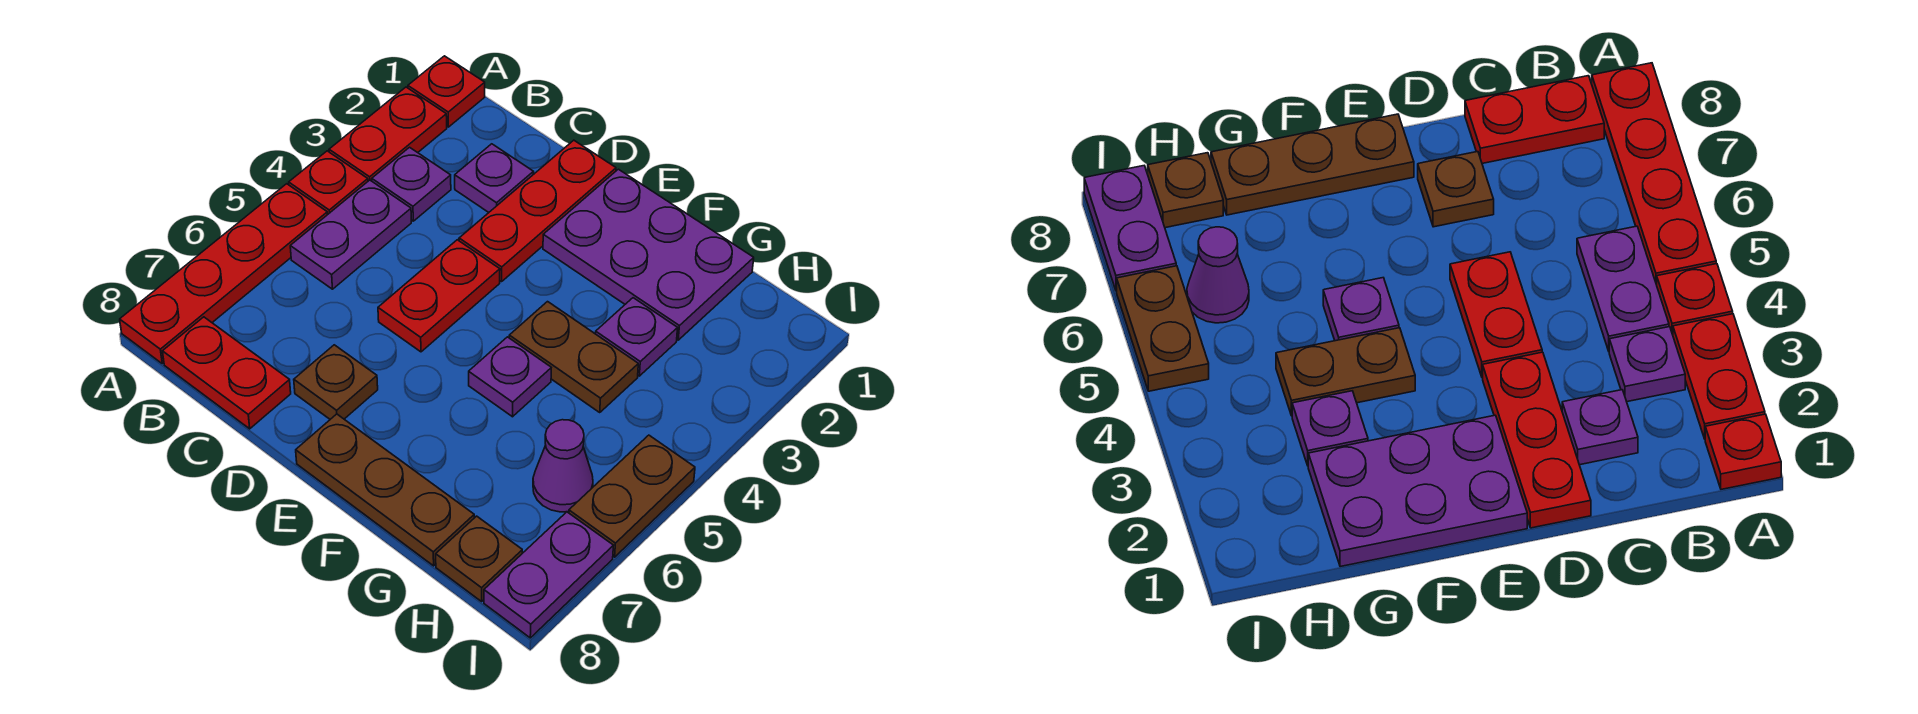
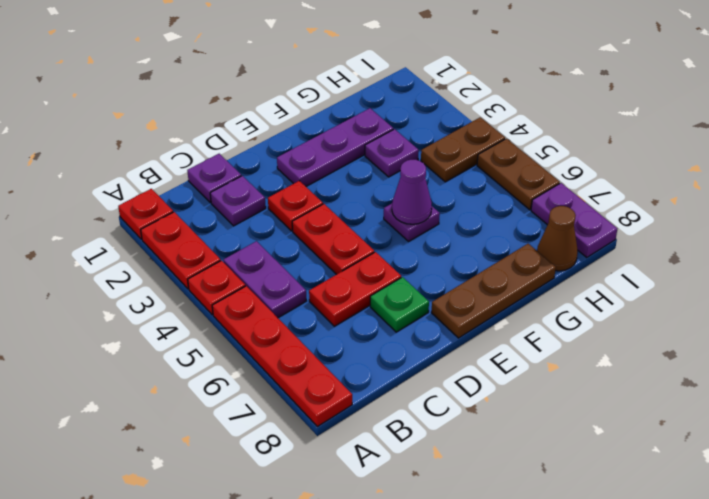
purple 1x1 plate [372,147,451,221] -> purple 1x1 plate moved to [187,154,241,202]
red 1x2 plate [163,317,291,429] -> red 1x2 plate moved to [309,252,401,326]
red 1x3 plate [459,140,616,282] -> red 1x1 plate [268,181,323,231]
brown 1x1 plate [294,345,378,419] -> green 1x1 plate [370,277,429,332]
purple 2x3 plate [543,169,754,340] -> purple 1x3 plate [277,108,393,186]
brown 1x2 plate [509,302,638,412] -> brown 1x2 plate moved to [421,117,505,182]
purple 1x1 cone [533,420,593,512] -> purple 1x1 cone moved to [392,160,432,224]
brown 1x1 plate [436,516,522,601] -> brown 1x1 cone [537,206,578,271]

